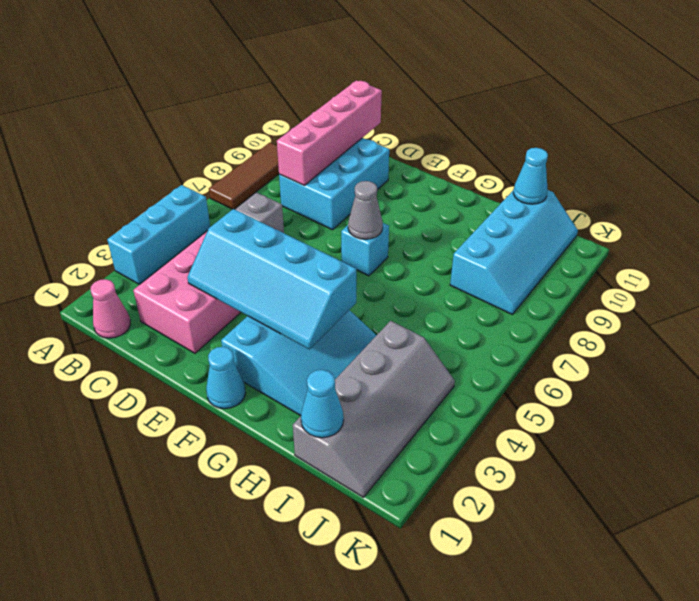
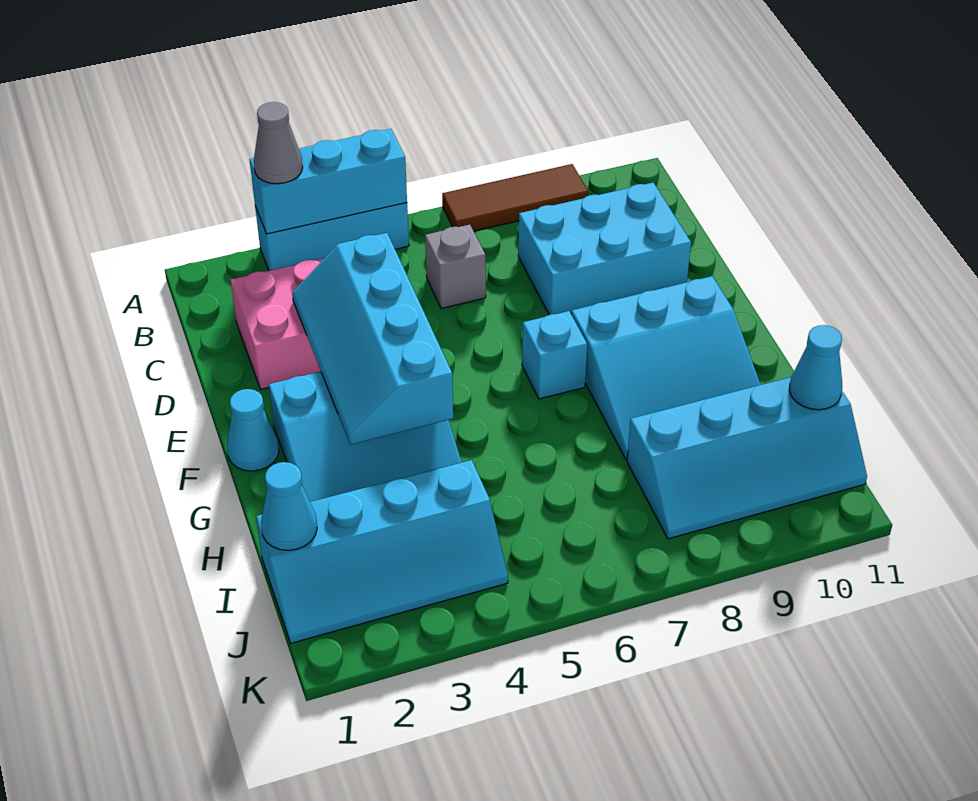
none -> cyan 1x3 brick [249,129,407,234]
pink 1x1 cone [91,279,130,338] -> none
pink 1x4 brick [277,80,382,185] -> none
grey 1x1 cone [348,181,383,239] -> grey 1x1 cone moved to [254,102,303,184]
none -> cyan 3x3 slope [572,276,761,460]
grey 2x4 slope [293,321,455,497] -> cyan 2x4 slope [256,460,508,643]

